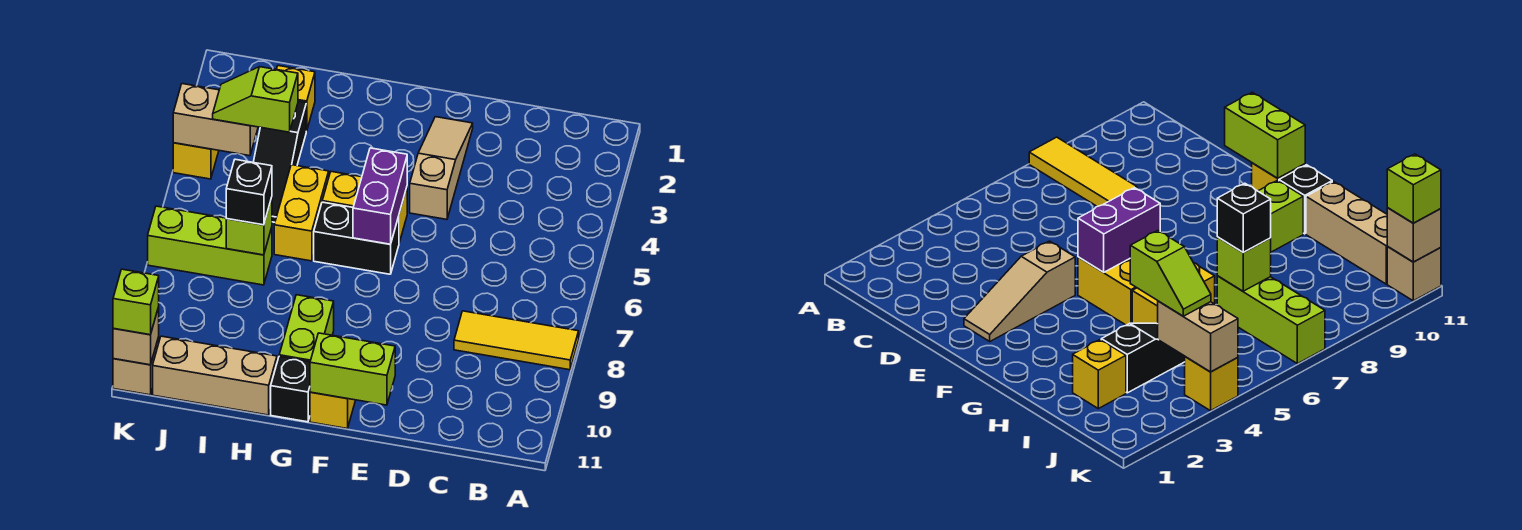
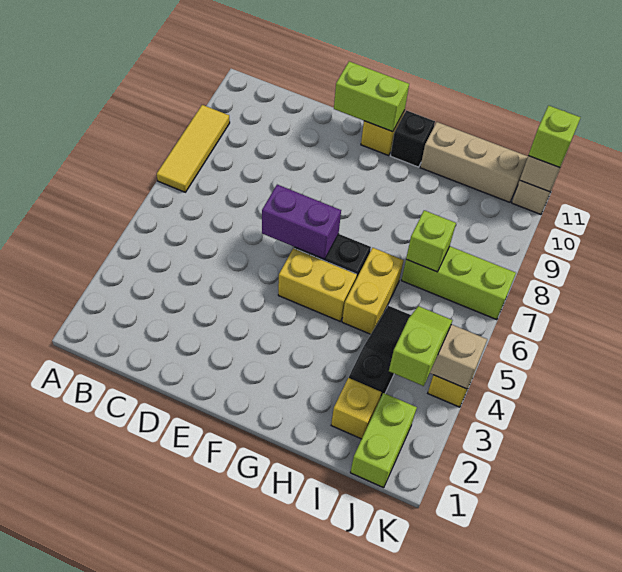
yellow 1x3 tile [454,311,579,370] -> yellow 1x3 tile turned to [157,105,230,192]
tan 1x3 slope [410,117,473,219] -> none
purple 1x2 brick [353,148,407,244] -> purple 1x2 brick turned to [262,185,341,259]
lime 1x2 brick [279,295,334,362] -> lime 1x2 brick moved to [350,393,417,488]
lime 1x2 slope [213,67,298,132] -> lime 1x2 slope turned to [389,306,452,386]
black 1x1 brick [226,159,272,225] -> none

